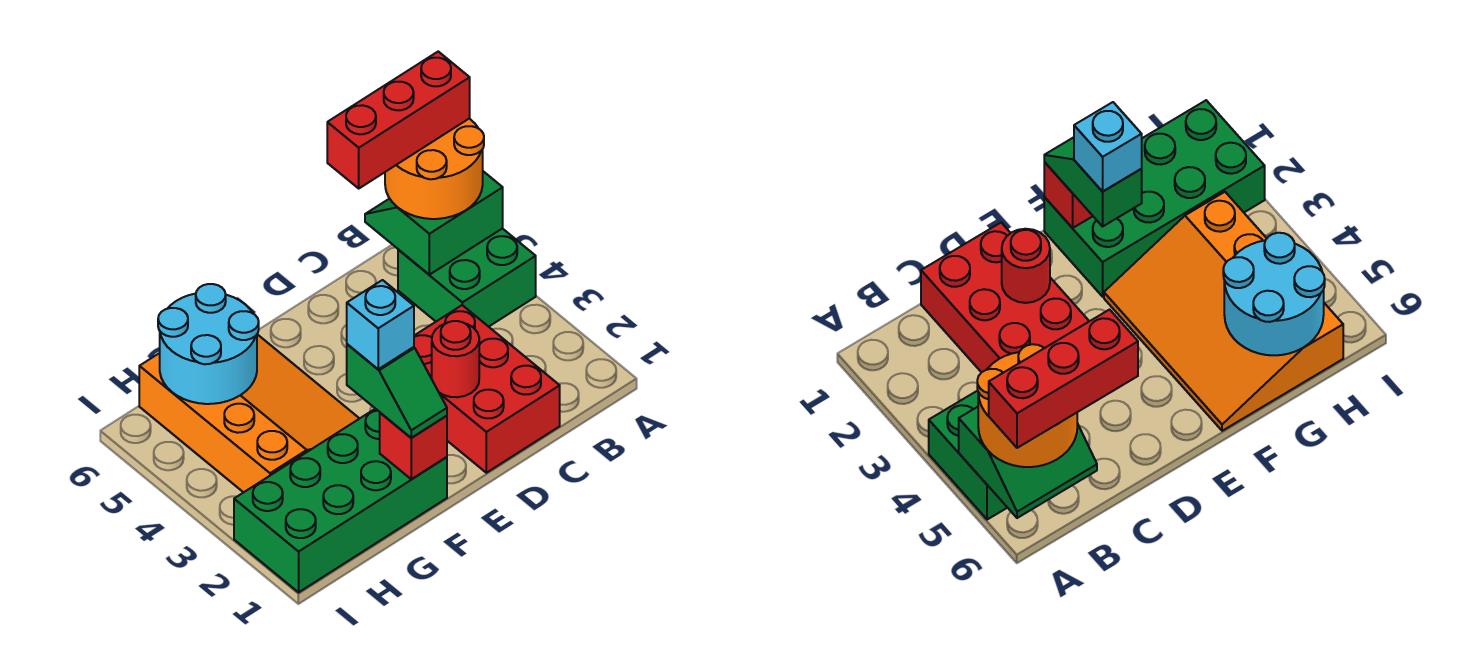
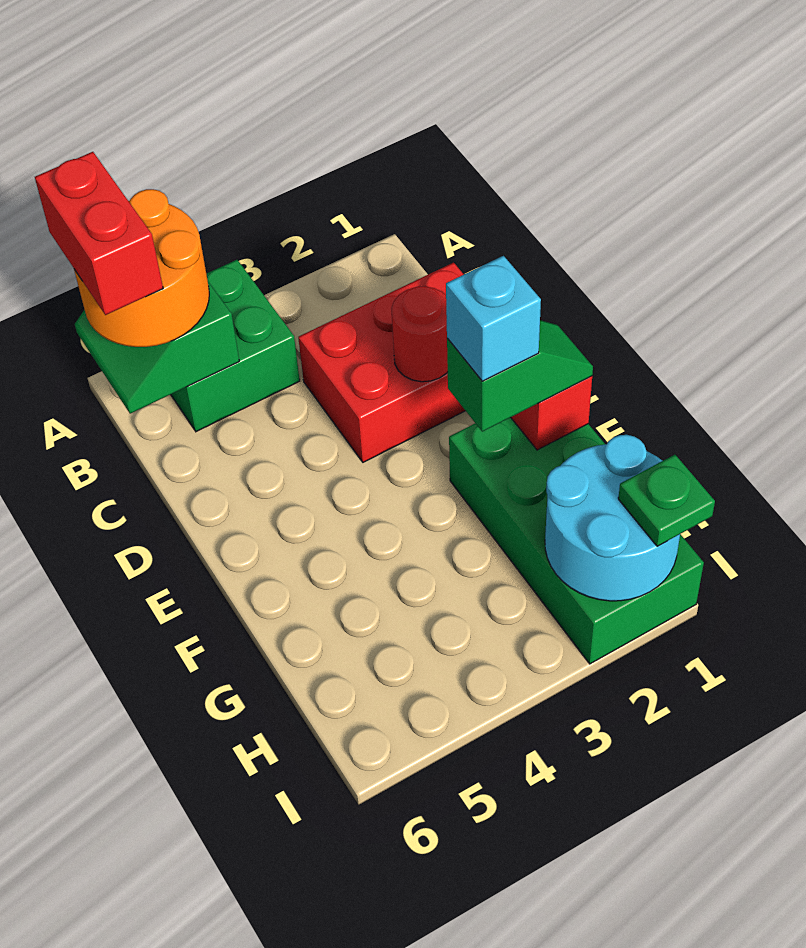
red 1x3 brick [327,52,470,188] -> red 1x2 brick [35,152,163,315]
orange 3x4 slope [139,334,360,492] -> none
cyan 2x2 round brick [158,284,259,404] -> cyan 2x2 round brick moved to [545,435,680,601]
none -> green 1x1 plate [618,455,715,546]

